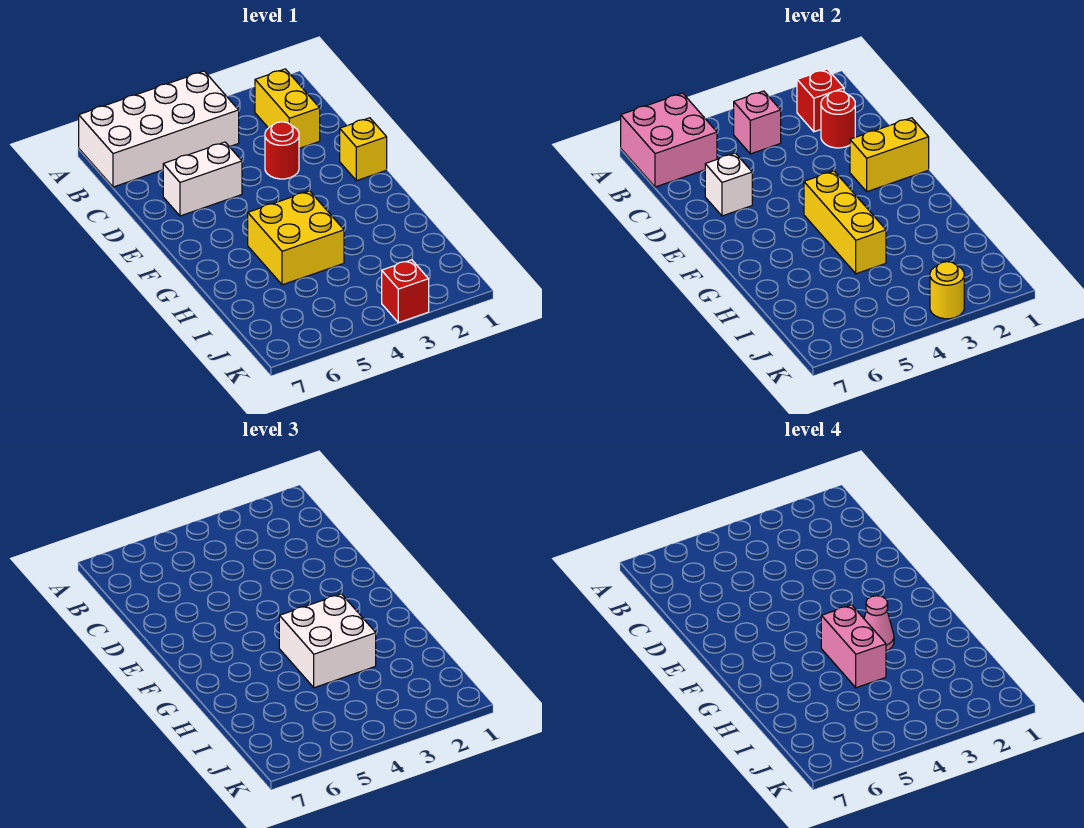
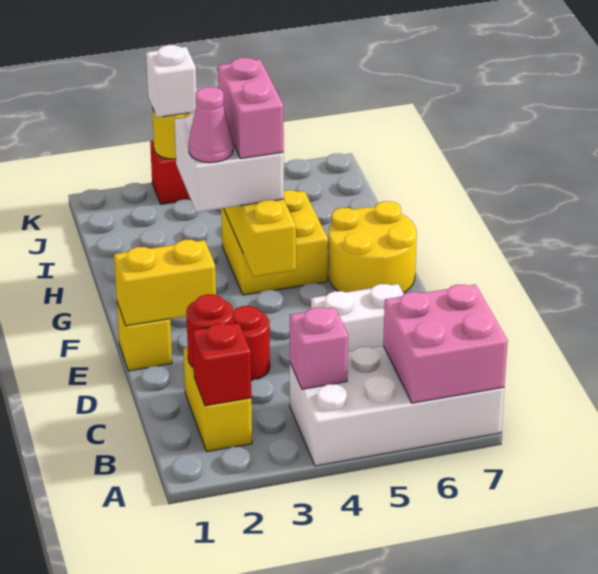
white 1x1 brick [705,153,752,216] -> white 1x1 brick moved to [146,45,197,117]
none -> yellow 2x2 round brick [328,201,417,293]

